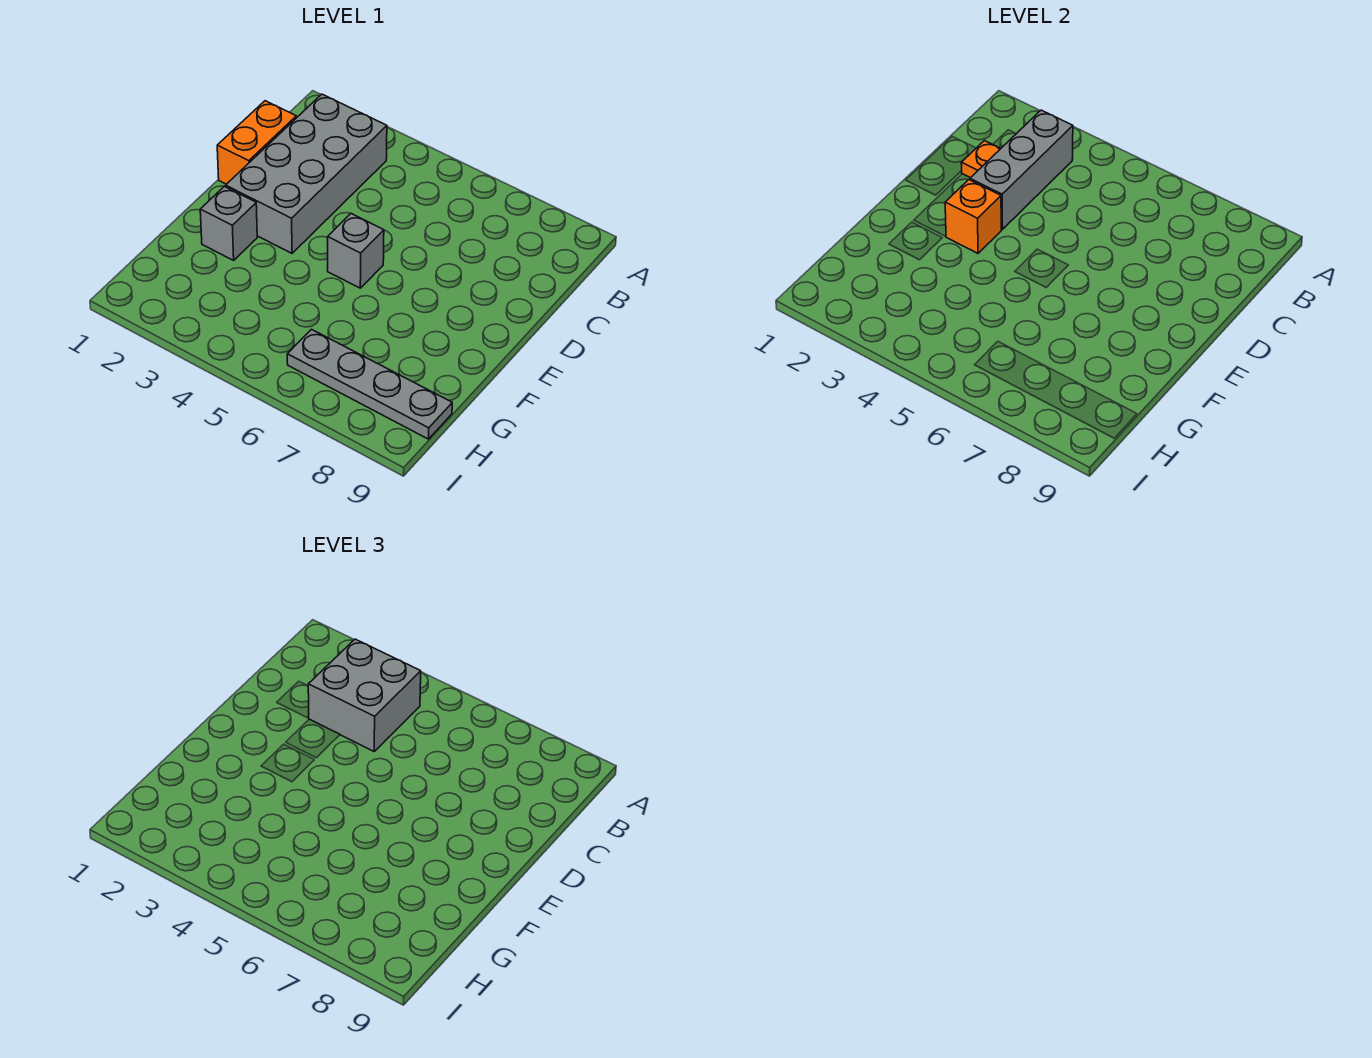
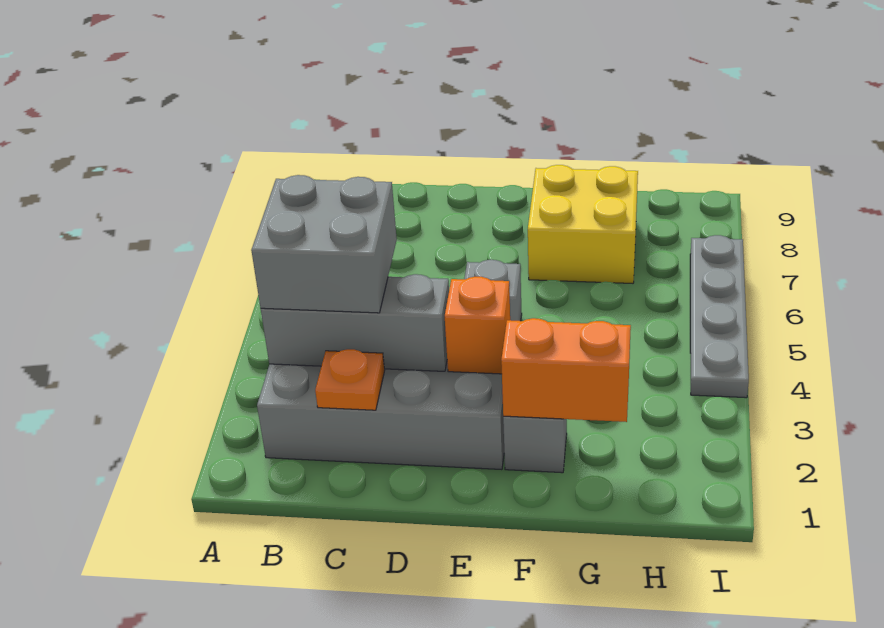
orange 1x2 brick [217,101,296,184] -> orange 1x2 brick moved to [501,318,631,422]
none -> yellow 2x2 brick [528,165,638,283]
grey 1x4 plate [287,329,452,439] -> grey 1x4 plate moved to [690,235,749,398]

